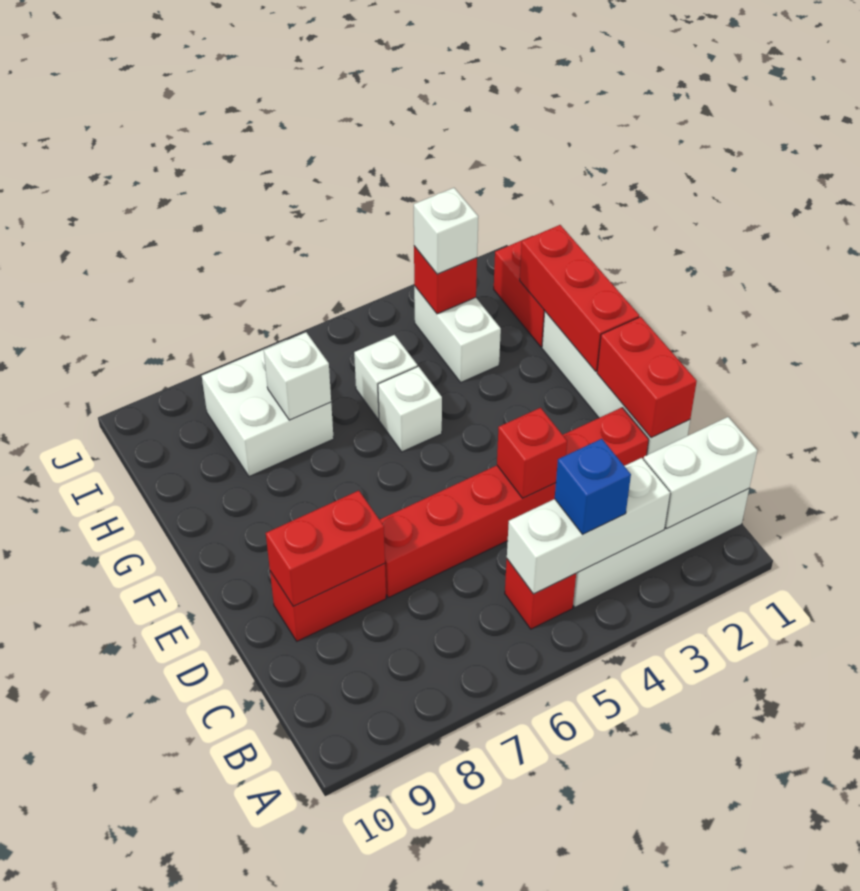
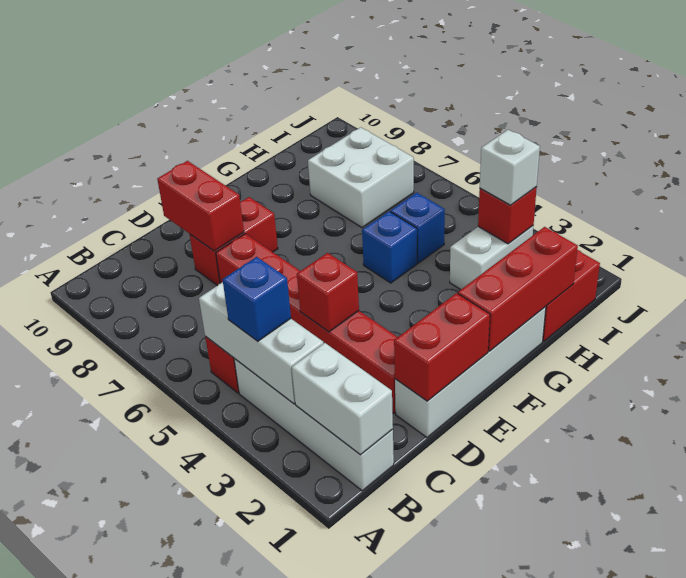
red 1x2 brick [270,563,386,641] -> red 1x2 brick turned to [190,197,278,286]
white 1x1 brick [378,366,442,452] -> blue 1x1 brick [362,211,417,283]
white 1x1 brick [354,335,417,419] -> blue 1x1 brick [390,193,445,263]
white 1x1 brick [264,332,331,420] -> none

